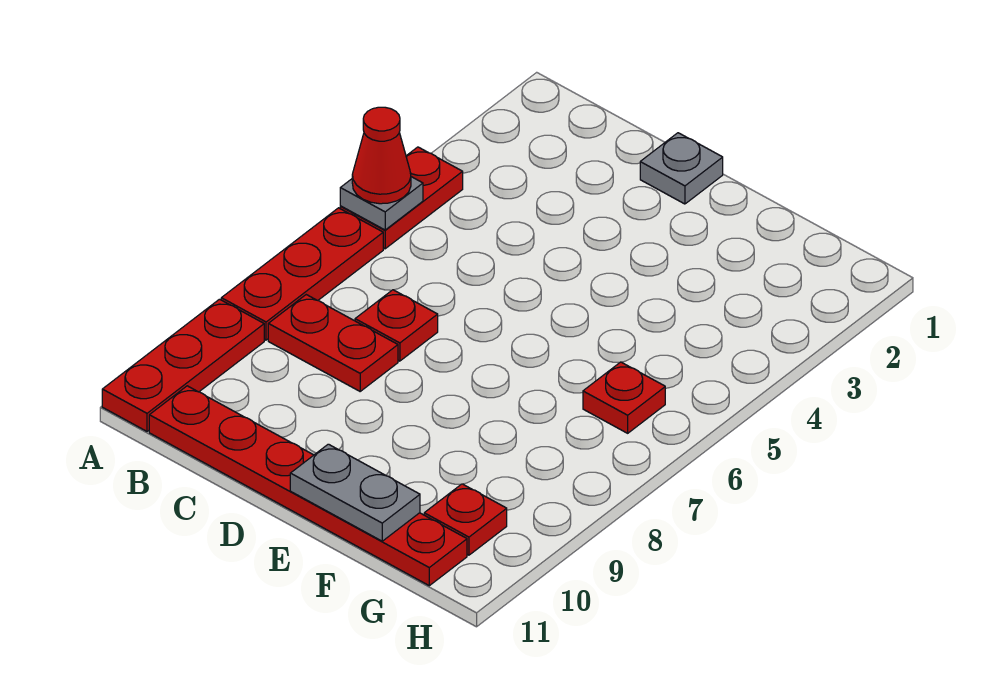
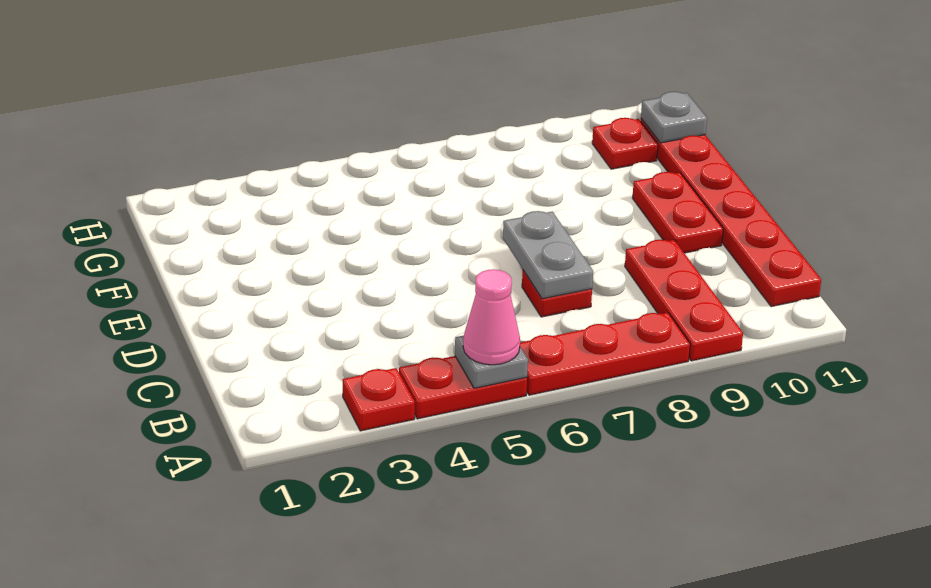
red 1x1 cone [352,107,411,204] -> pink 1x1 cone [463,269,520,365]
red 1x3 plate [102,299,264,431] -> red 1x3 plate turned to [625,240,743,361]
red 1x2 plate [268,295,398,391] -> red 1x2 plate moved to [632,172,723,253]
grey 1x1 plate [640,133,723,204] -> grey 1x1 plate moved to [641,92,707,143]
grey 1x2 plate [290,444,420,541] -> grey 1x2 plate moved to [503,211,593,299]
red 1x1 plate [583,362,665,433] -> red 1x1 plate moved to [343,368,415,431]

